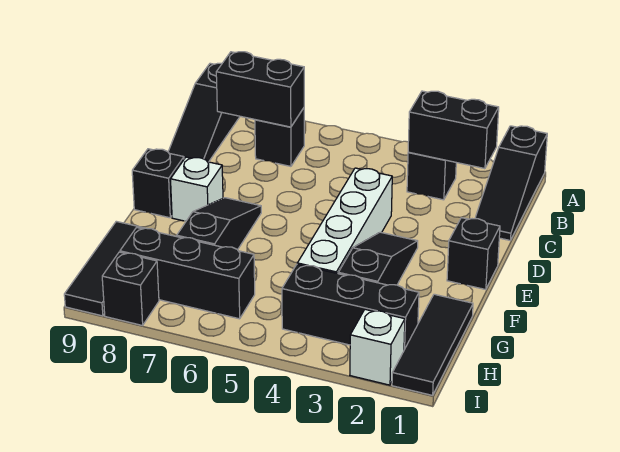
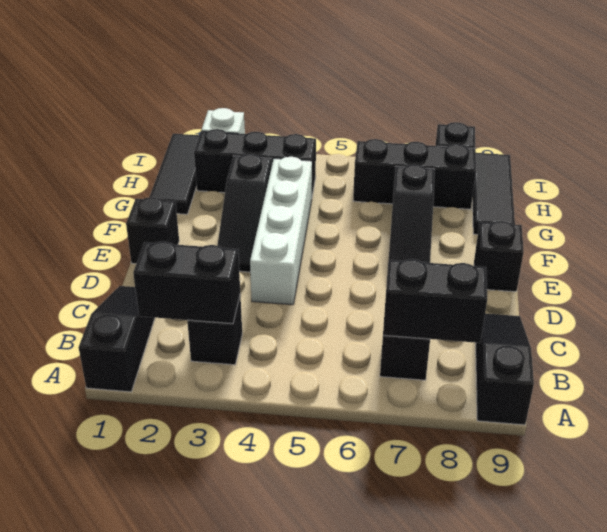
white 1x1 brick [171,157,223,221] -> none

